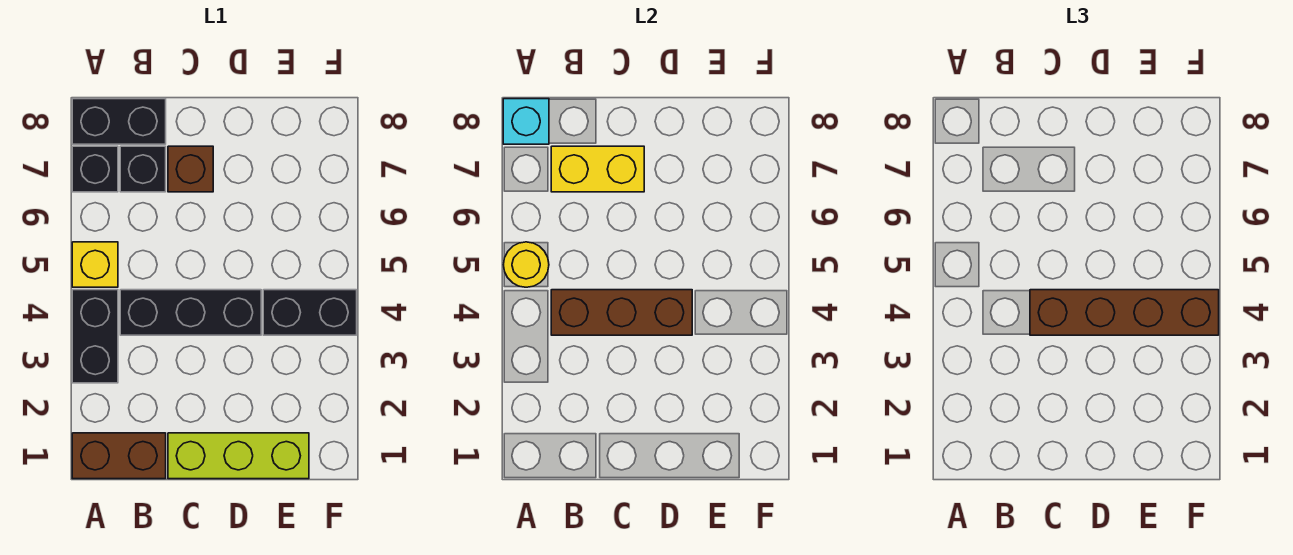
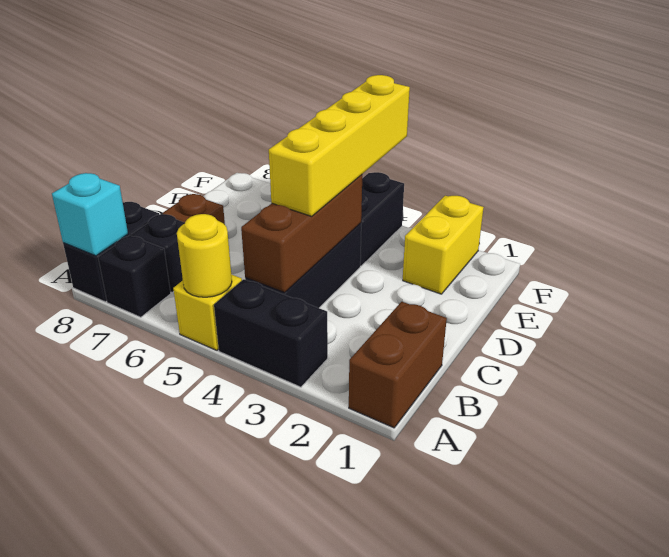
yellow 1x2 brick [551,146,644,192] -> yellow 1x2 brick moved to [403,196,484,294]
lime 1x3 brick [168,433,309,479] -> none
brown 1x4 brick [1030,290,1219,335] -> yellow 1x4 brick [269,75,410,216]

